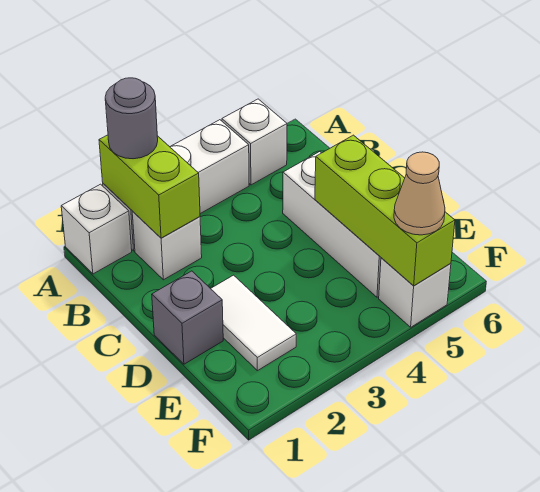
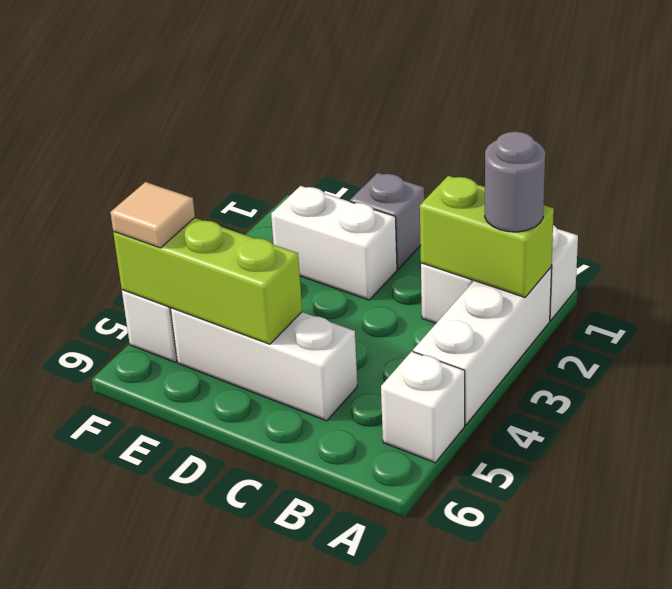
white 1x2 tile [211,275,296,371] -> white 1x2 brick [271,186,397,300]
tan 1x1 cone [394,152,445,235] -> tan 1x1 tile [110,182,195,248]

